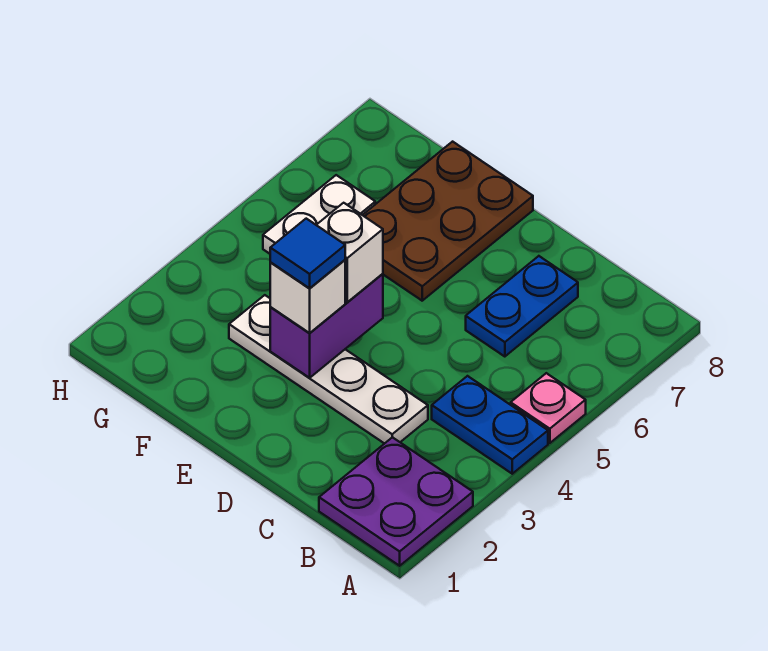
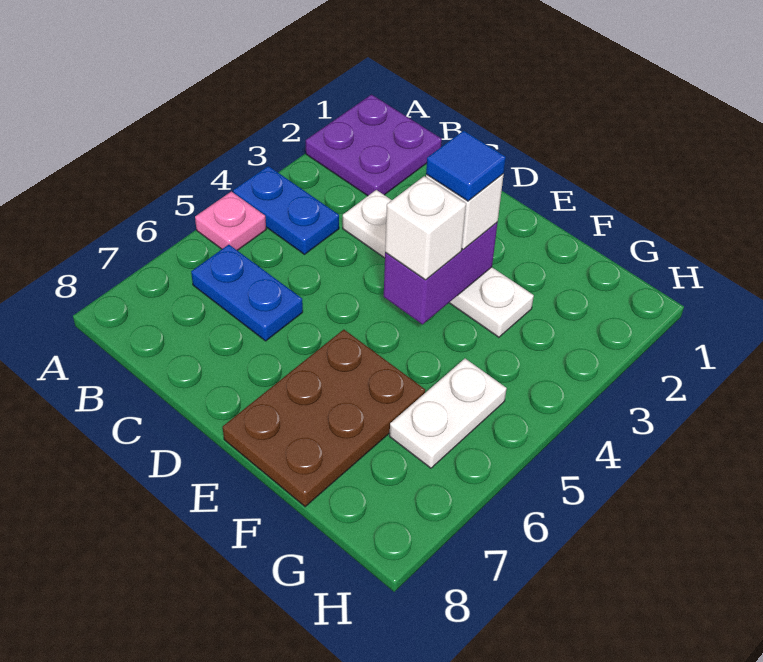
blue 1x2 plate [466,256,578,357] -> blue 1x2 plate turned to [191,245,303,341]

